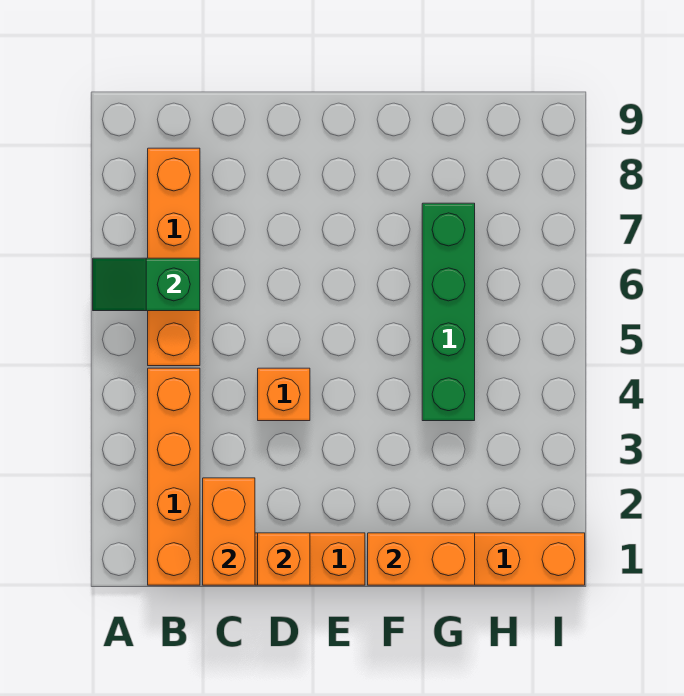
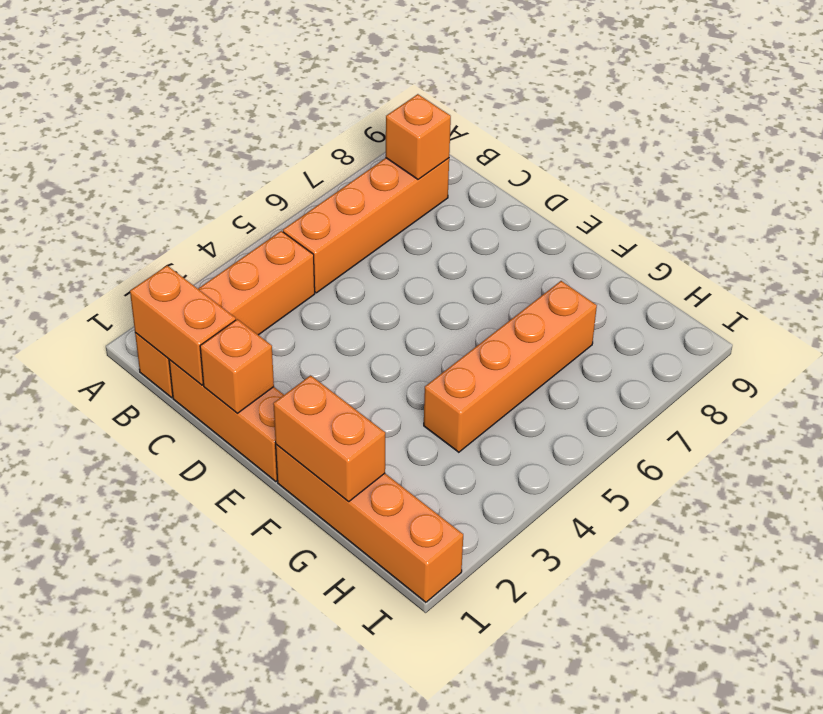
green 1x2 slope [93,258,200,311] -> none
orange 1x2 brick [203,478,255,585] -> orange 1x2 brick turned to [130,266,236,385]
orange 1x1 brick [258,368,310,421] -> orange 1x1 brick moved to [386,94,451,179]
green 1x4 brick [422,203,475,421] -> orange 1x4 brick [424,281,597,452]

